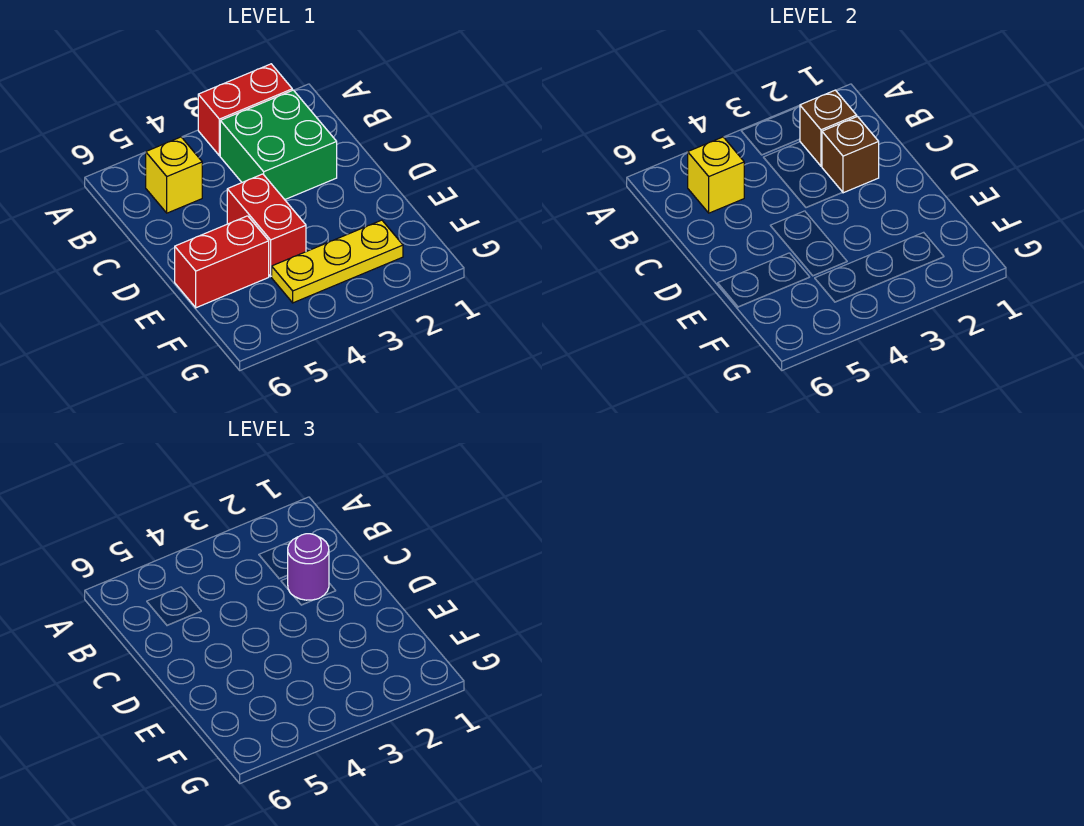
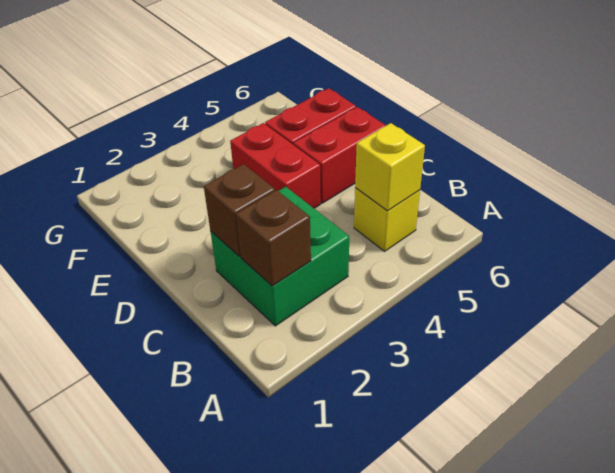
red 1x2 brick [198,64,292,156] -> red 1x2 brick moved to [293,107,386,203]
purple 1x1 round brick [288,534,329,600] -> none
yellow 1x3 plate [272,220,403,303] -> none

